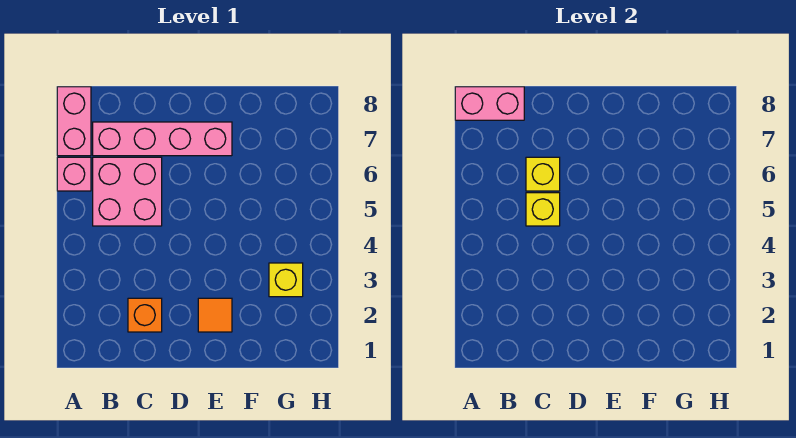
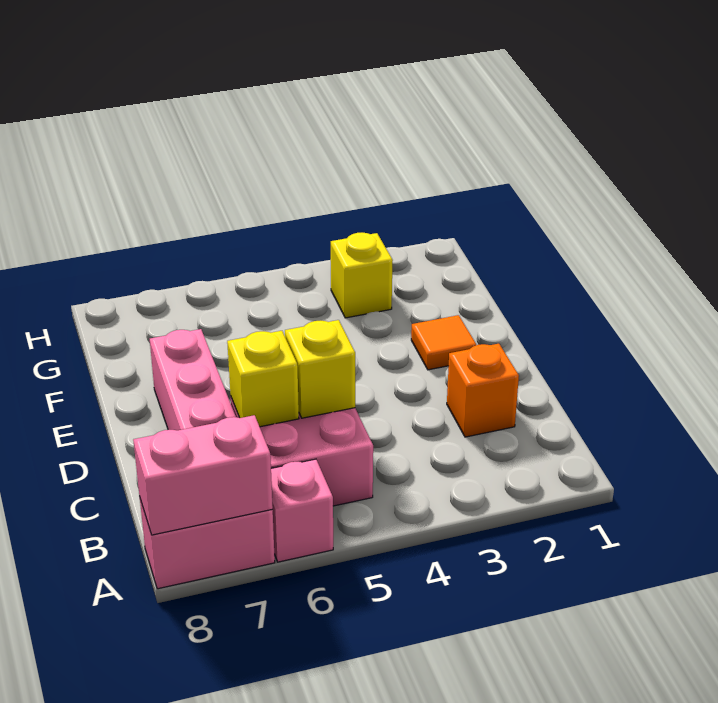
pink 1x2 brick [455,87,524,120] -> pink 1x2 brick turned to [133,415,273,535]

